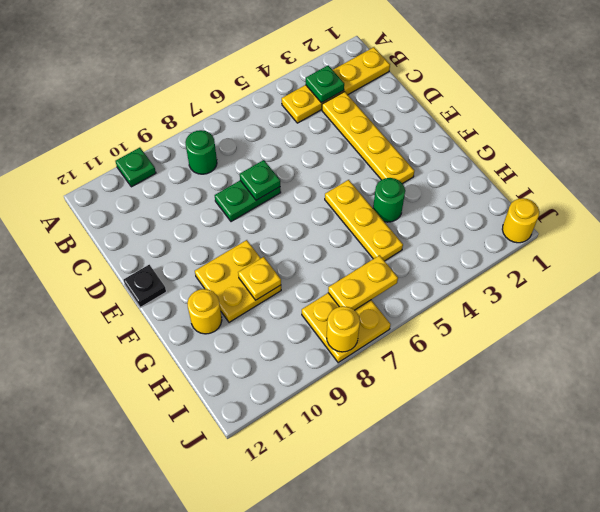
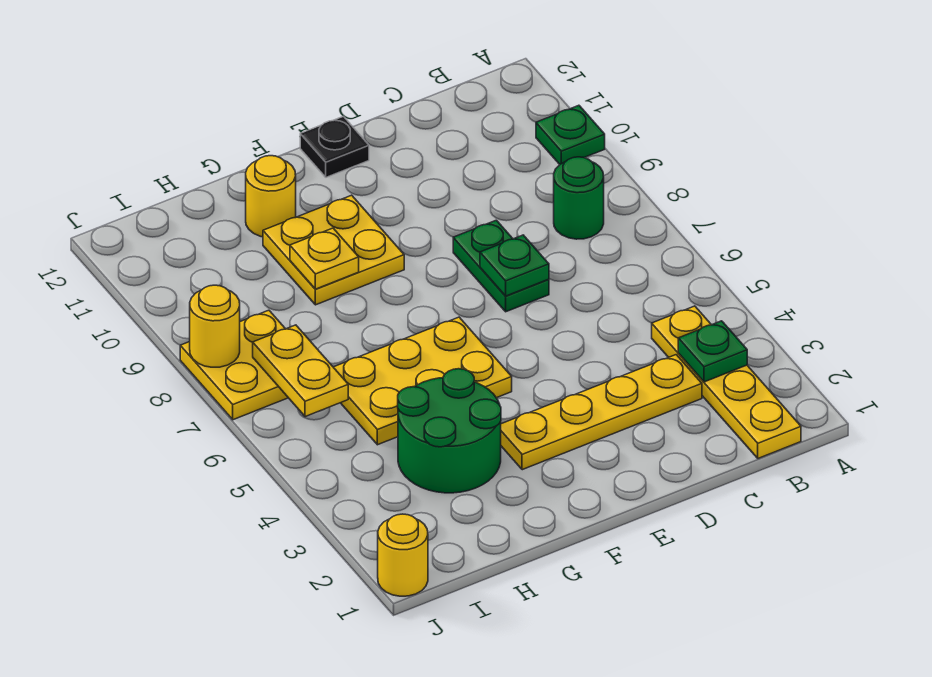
yellow 1x3 plate [325,180,403,261] -> yellow 2x3 plate [334,317,512,445]
green 1x1 round brick [373,178,405,222] -> green 2x2 round brick [398,369,501,493]

